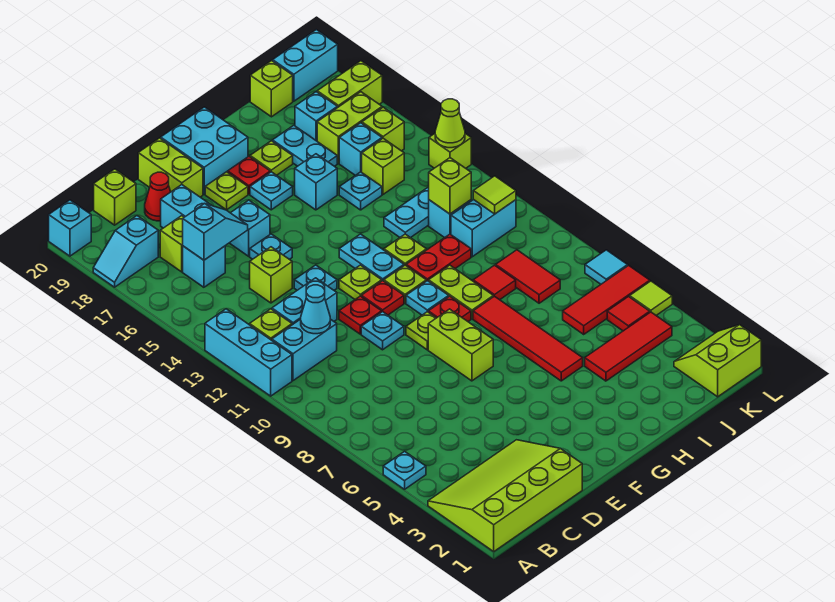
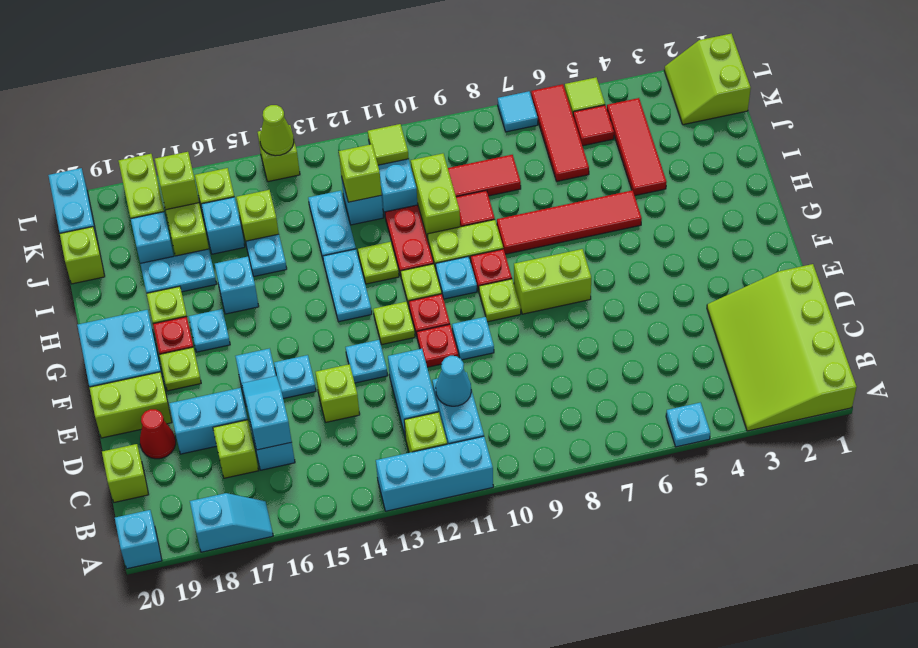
cyan 1x2 slope [93,216,158,287] -> cyan 1x2 slope turned to [190,493,273,552]
cyan 1x2 plate [339,234,404,281] -> cyan 1x2 plate turned to [323,249,372,322]
none -> lime 1x2 brick [411,153,460,239]
none -> lime 1x1 brick [155,152,199,210]

